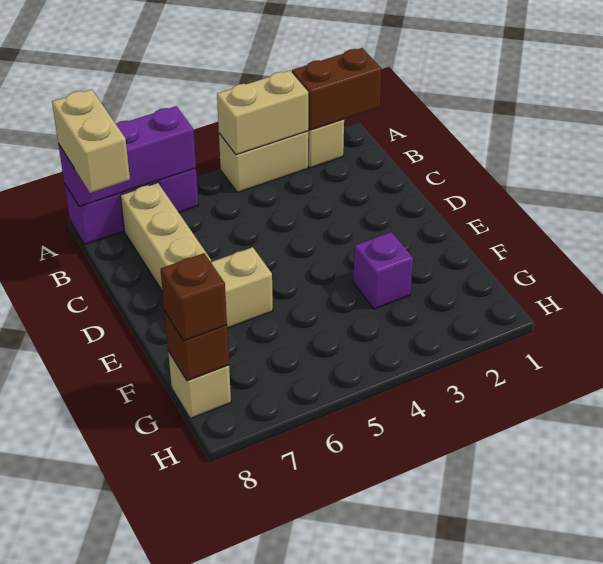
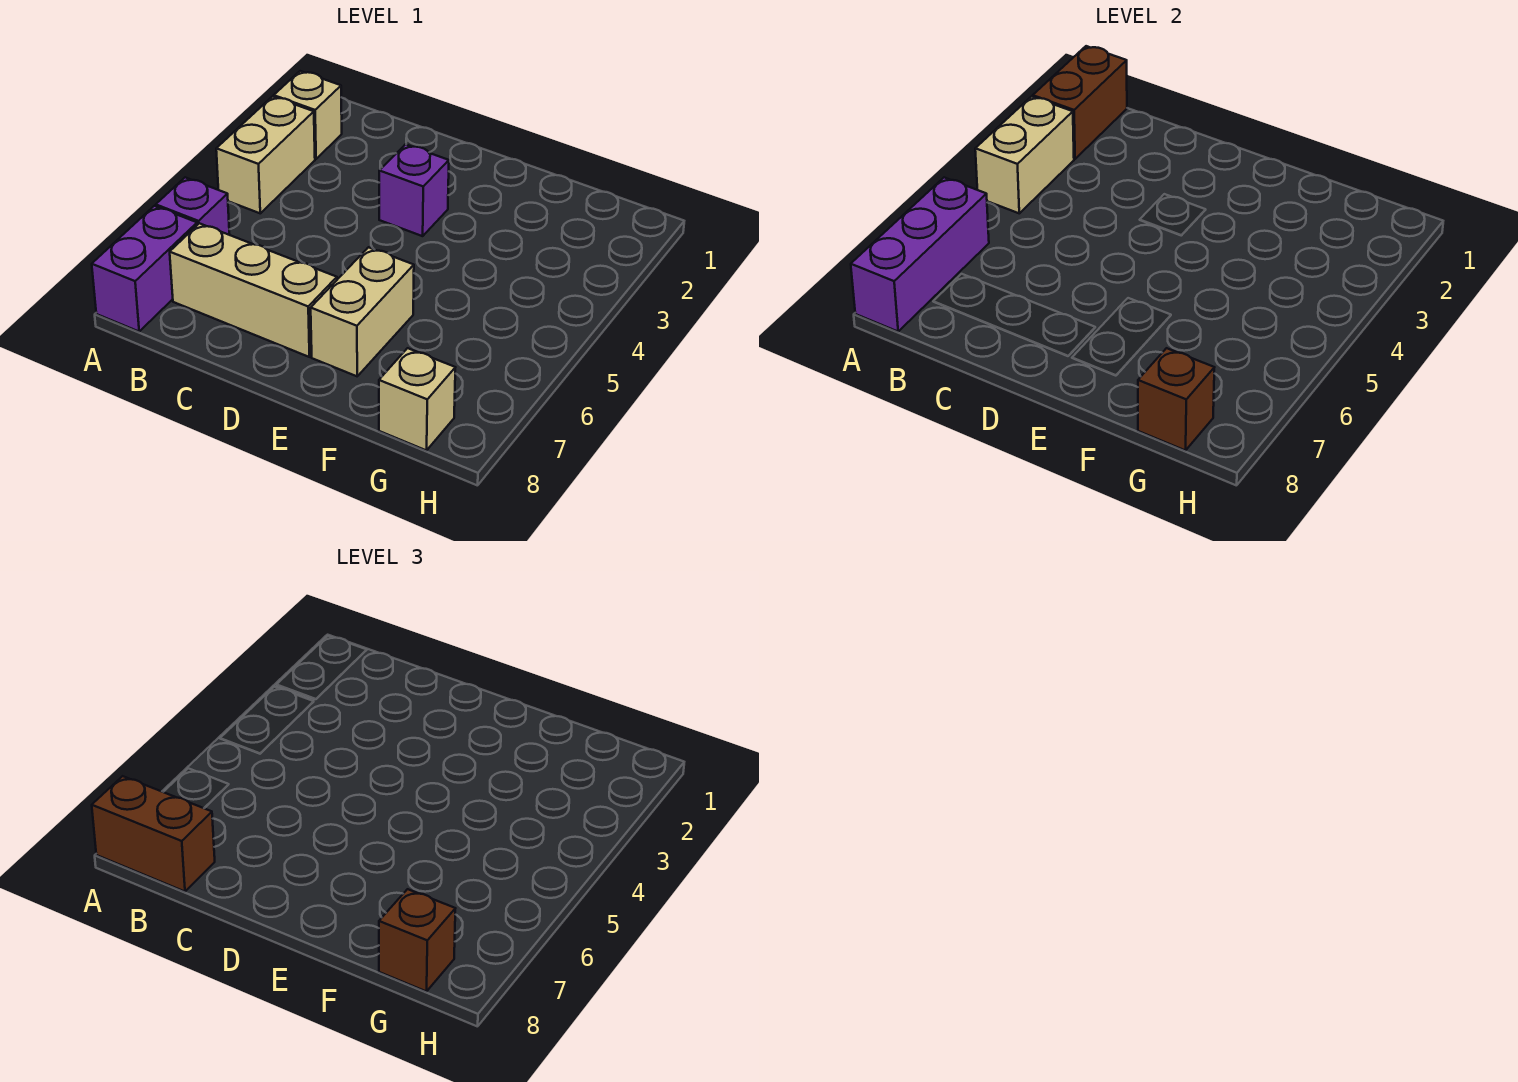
tan 1x2 brick [52,89,130,193] -> brown 1x2 brick [92,776,215,891]
purple 1x1 brick [353,232,413,309] -> purple 1x1 brick moved to [379,144,449,236]

